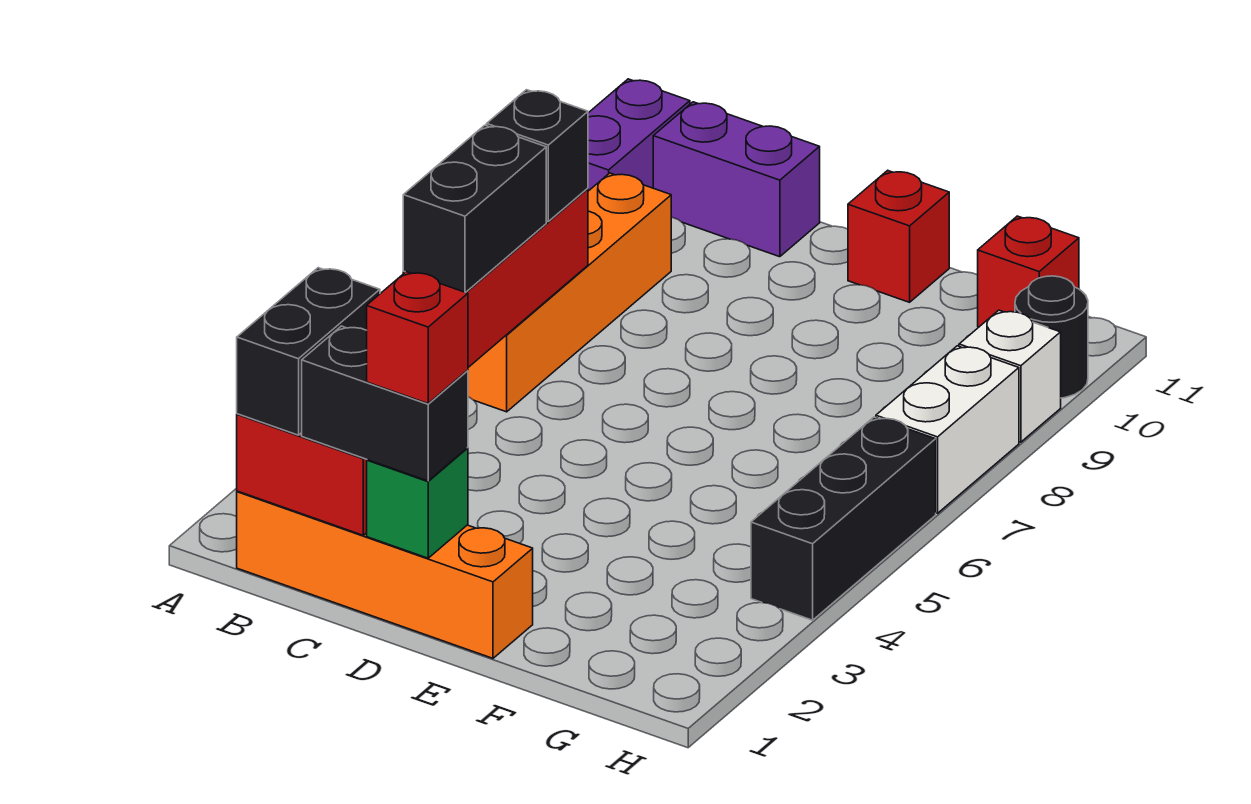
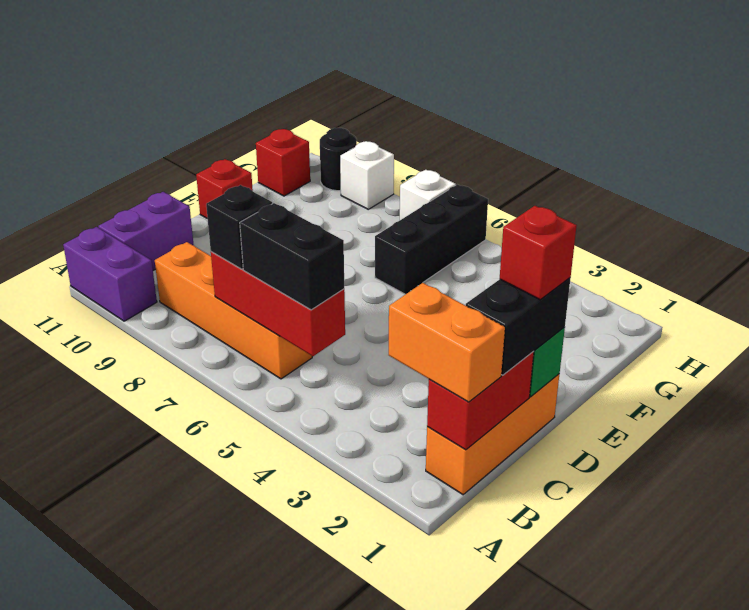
orange 1x4 brick [237,491,533,658] -> orange 1x3 brick [426,374,559,495]
black 1x2 brick [237,268,380,435] -> orange 1x2 brick [389,283,505,402]
black 1x3 brick [751,417,936,620] -> black 1x3 brick turned to [375,184,488,294]
white 1x2 brick [876,346,1019,513] -> white 1x1 brick [400,170,456,220]

